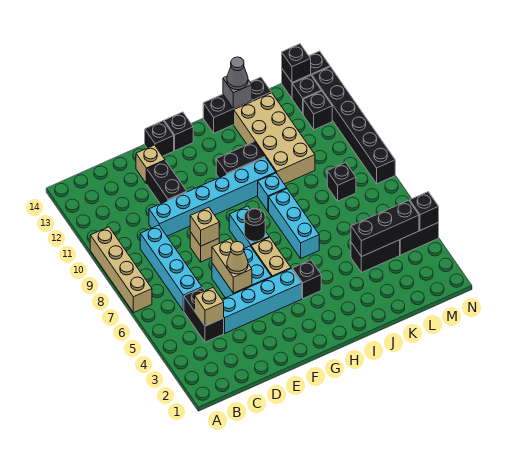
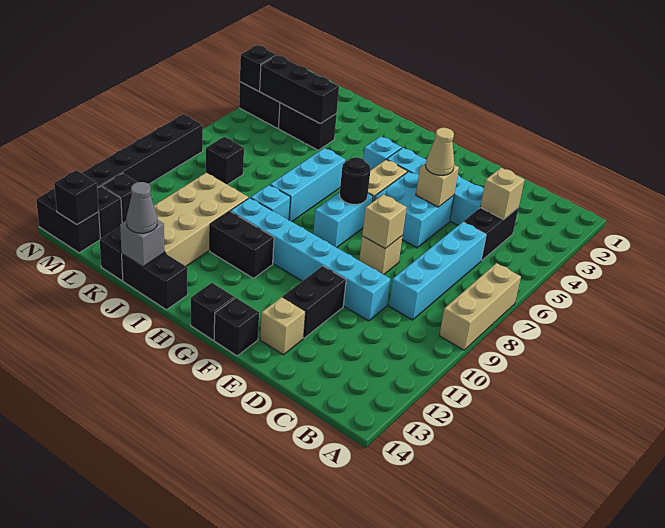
tan 1x4 brick [90,227,152,313] -> tan 1x3 brick [439,263,521,350]
tan 1x2 brick [212,239,252,293] -> tan 1x1 brick [416,163,459,207]
black 1x1 brick [292,260,321,299] -> cyan 1x1 brick [363,136,402,170]

